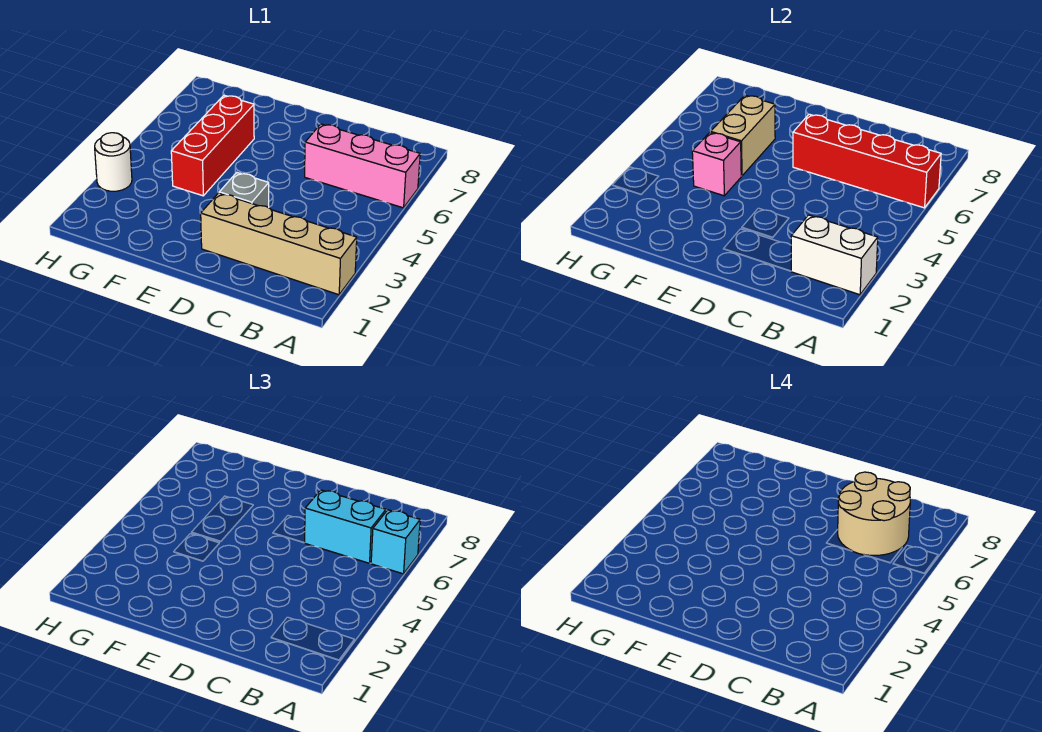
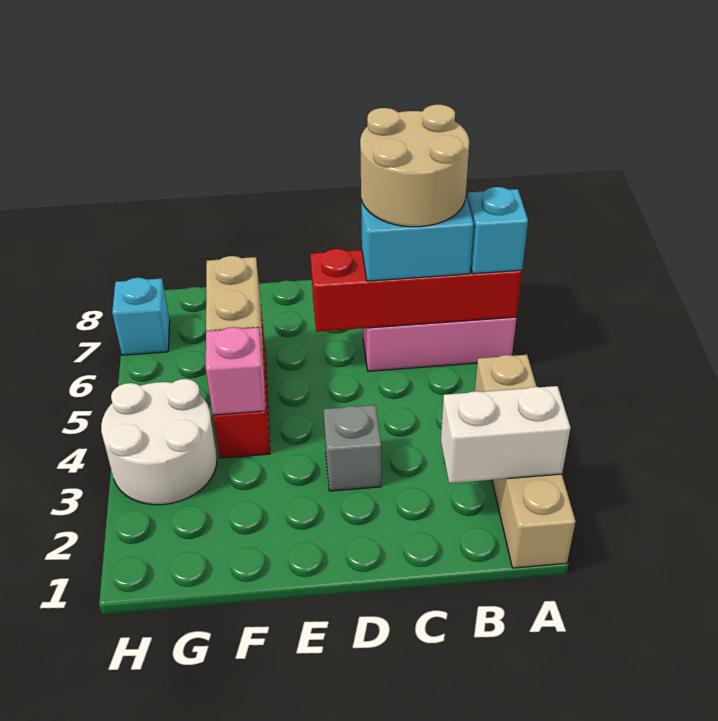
tan 1x4 brick [201,193,357,295] -> tan 1x4 brick turned to [475,355,576,568]
white 1x1 round brick [95,133,132,191] -> white 2x2 round brick [101,379,217,505]
none -> cyan 1x1 brick [112,278,170,355]

